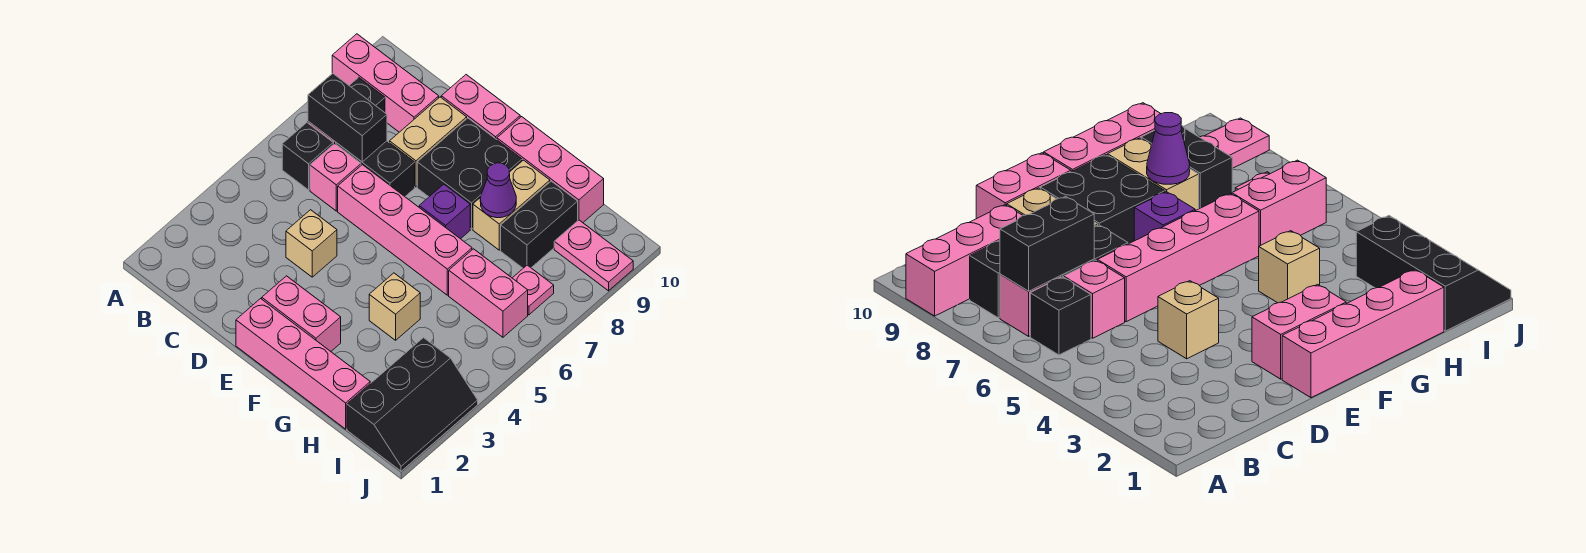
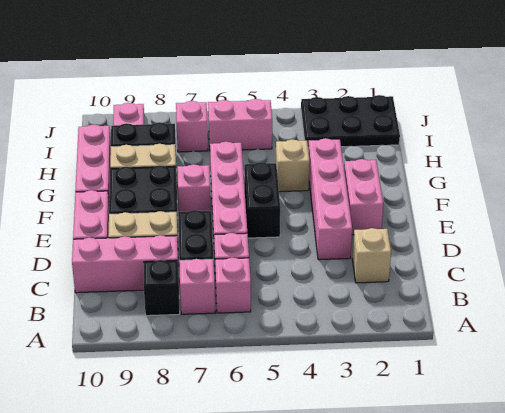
pink 1x3 brick [332,34,439,132] -> pink 1x3 brick turned to [72,235,179,293]
black 1x1 brick [282,123,333,190] -> pink 1x1 brick [215,258,251,313]
black 1x2 brick [308,73,387,162] -> black 1x2 brick moved to [244,162,280,238]
tan 1x1 brick [286,210,337,277] -> tan 1x1 brick moved to [352,228,391,283]
pink 1x4 brick [236,299,370,429] -> pink 1x4 brick moved to [308,138,352,260]
purple 1x1 brick [419,184,470,239] -> pink 1x1 brick [177,164,211,212]
purple 1x1 cone [480,163,516,218] -> none
pink 1x2 brick [449,249,528,337] -> pink 1x2 brick turned to [208,99,272,150]
black 2x3 slope [347,338,478,471] -> black 2x3 plate [301,95,400,148]
pink 1x1 plate [513,265,554,315] -> pink 1x1 brick [176,101,208,152]

